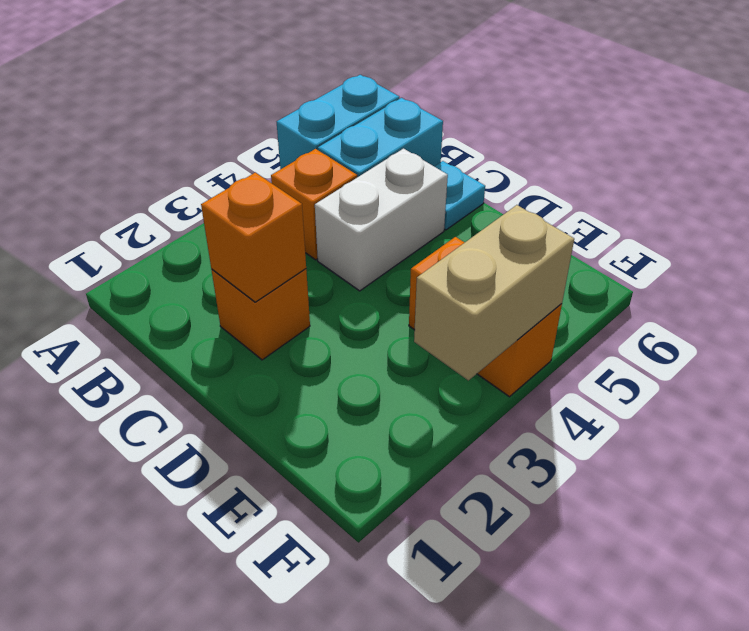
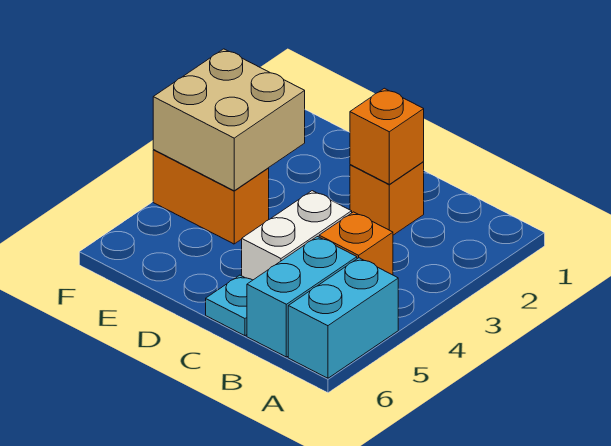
tan 1x2 brick [414,205,574,380] -> tan 2x2 brick [153,49,305,191]

